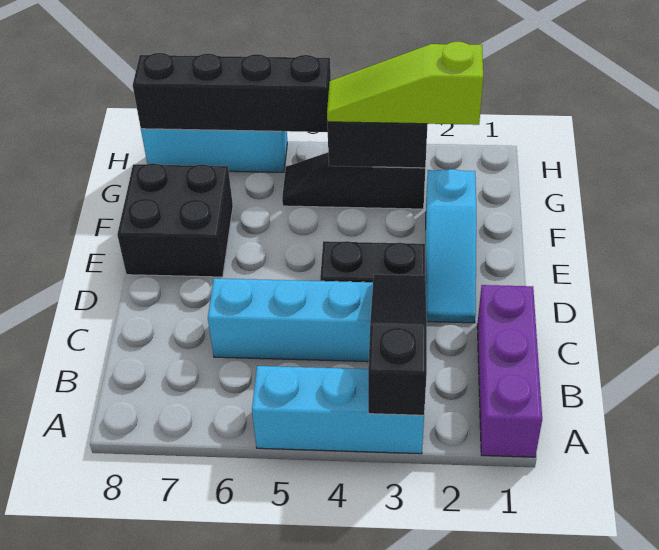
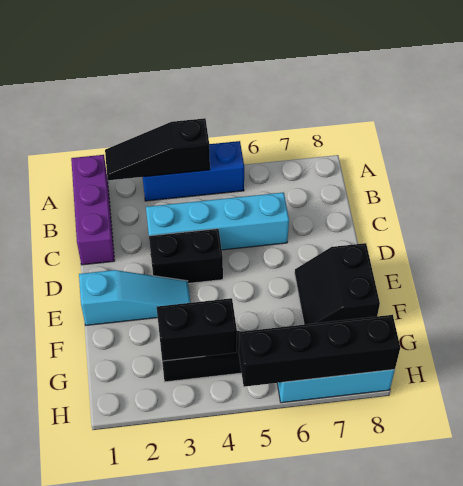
cyan 1x3 brick [252,366,424,454] -> blue 1x3 brick [143,141,244,201]
black 1x3 slope [368,274,427,415] -> black 1x3 slope turned to [105,118,210,180]
cyan 1x3 slope [425,169,476,323] -> cyan 1x3 slope turned to [79,270,191,325]
black 2x2 brick [117,163,233,277] -> black 2x2 slope [295,243,380,325]
lime 1x3 slope [327,42,483,125] -> none

